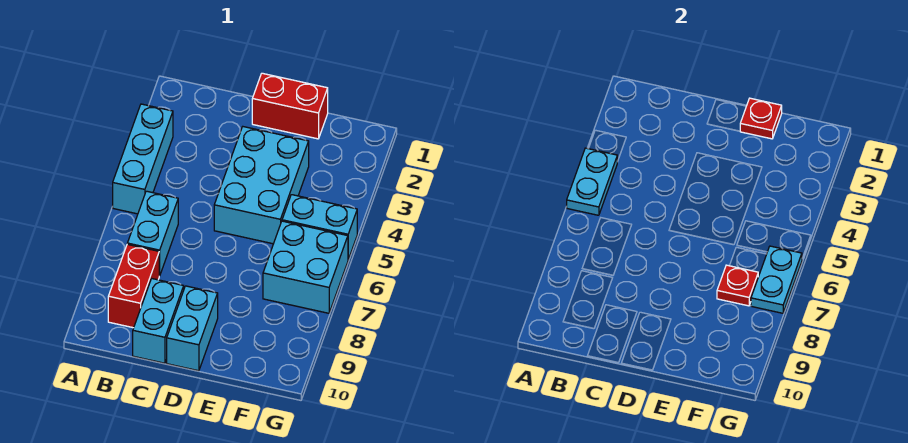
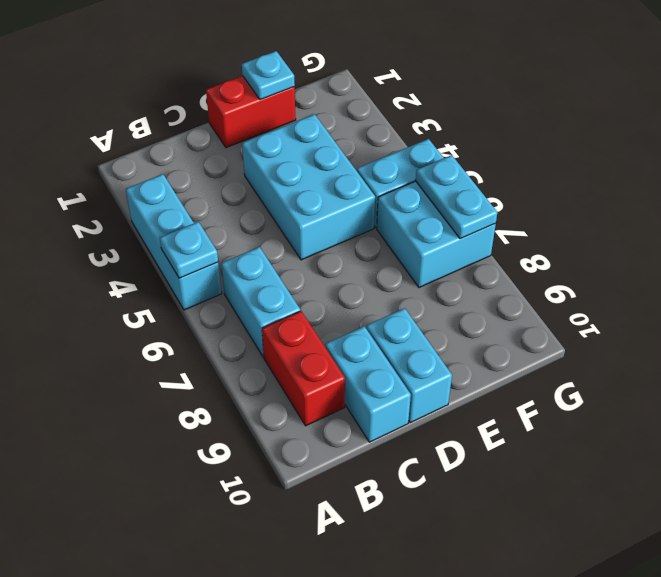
cyan 1x2 plate [567,148,617,215] -> cyan 1x1 plate [160,222,218,278]
red 1x1 plate [740,98,782,139] -> cyan 1x1 plate [242,51,295,100]
red 1x1 plate [717,265,758,306] -> none

